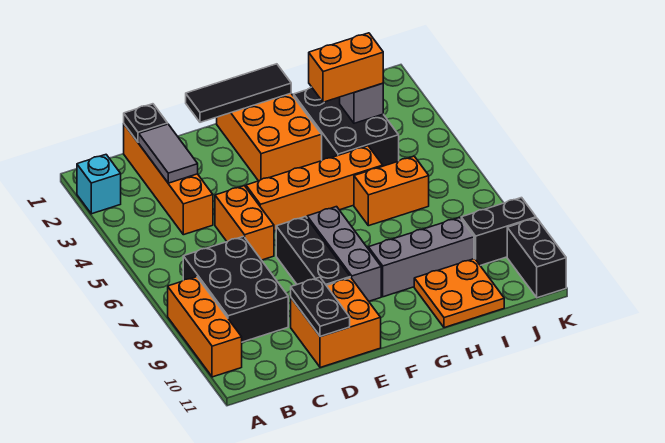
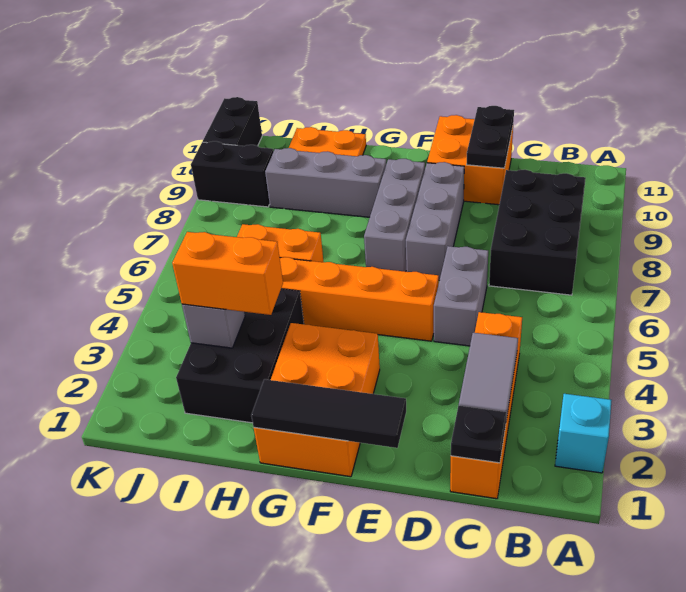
orange 1x3 brick [168,277,242,377] -> none
orange 1x2 brick [215,186,274,260] -> grey 1x2 brick [434,246,488,346]
black 1x3 brick [276,217,350,285] -> grey 1x3 brick [406,162,464,280]

